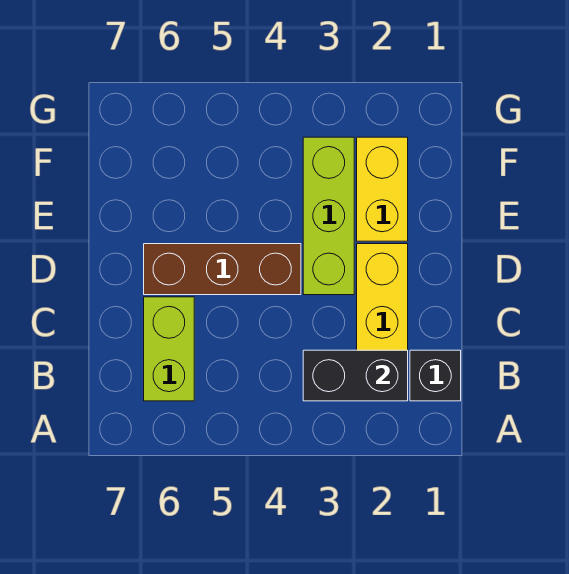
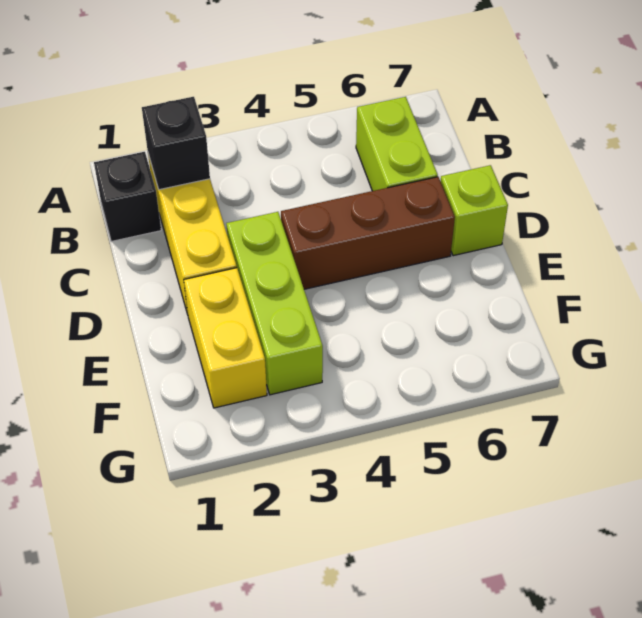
black 1x2 brick [303,350,408,401] -> black 1x1 brick [142,97,210,190]
none -> lime 1x1 brick [440,165,508,256]

